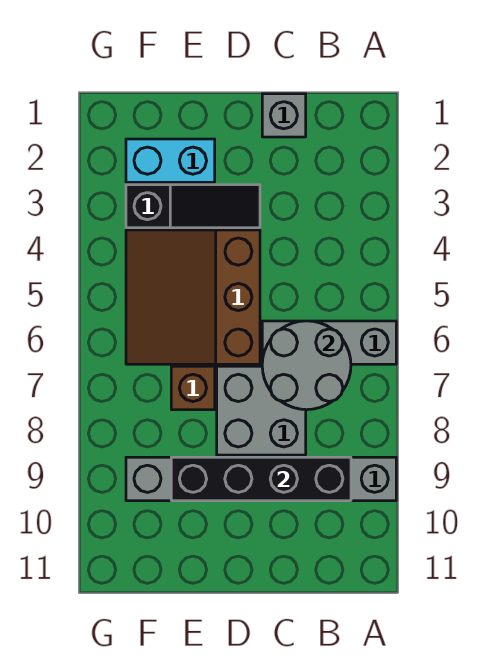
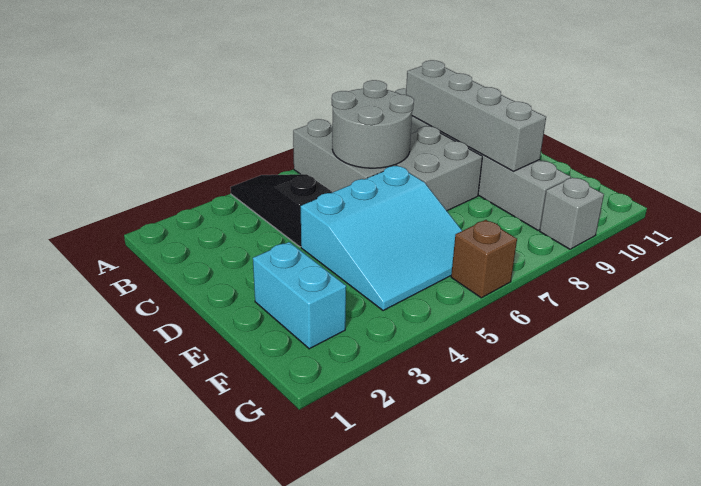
black 1x4 brick [171,457,351,501] -> grey 1x4 brick [406,60,546,171]
grey 1x1 brick [262,94,306,137] -> grey 1x1 brick moved to [540,178,604,249]
black 1x3 slope [126,185,260,228] -> black 1x3 slope moved to [230,174,332,247]
brown 3x3 slope [126,230,260,364] -> cyan 3x3 slope [301,166,462,311]
brown 1x1 brick [171,366,215,410] -> brown 1x1 brick moved to [451,220,517,298]

